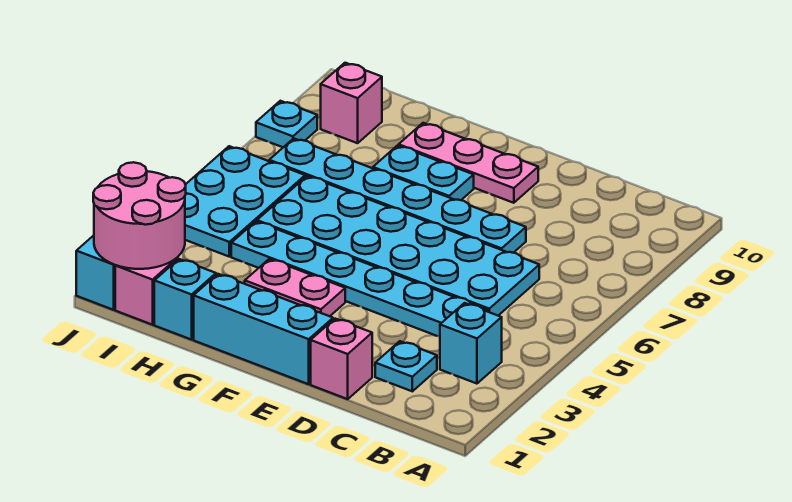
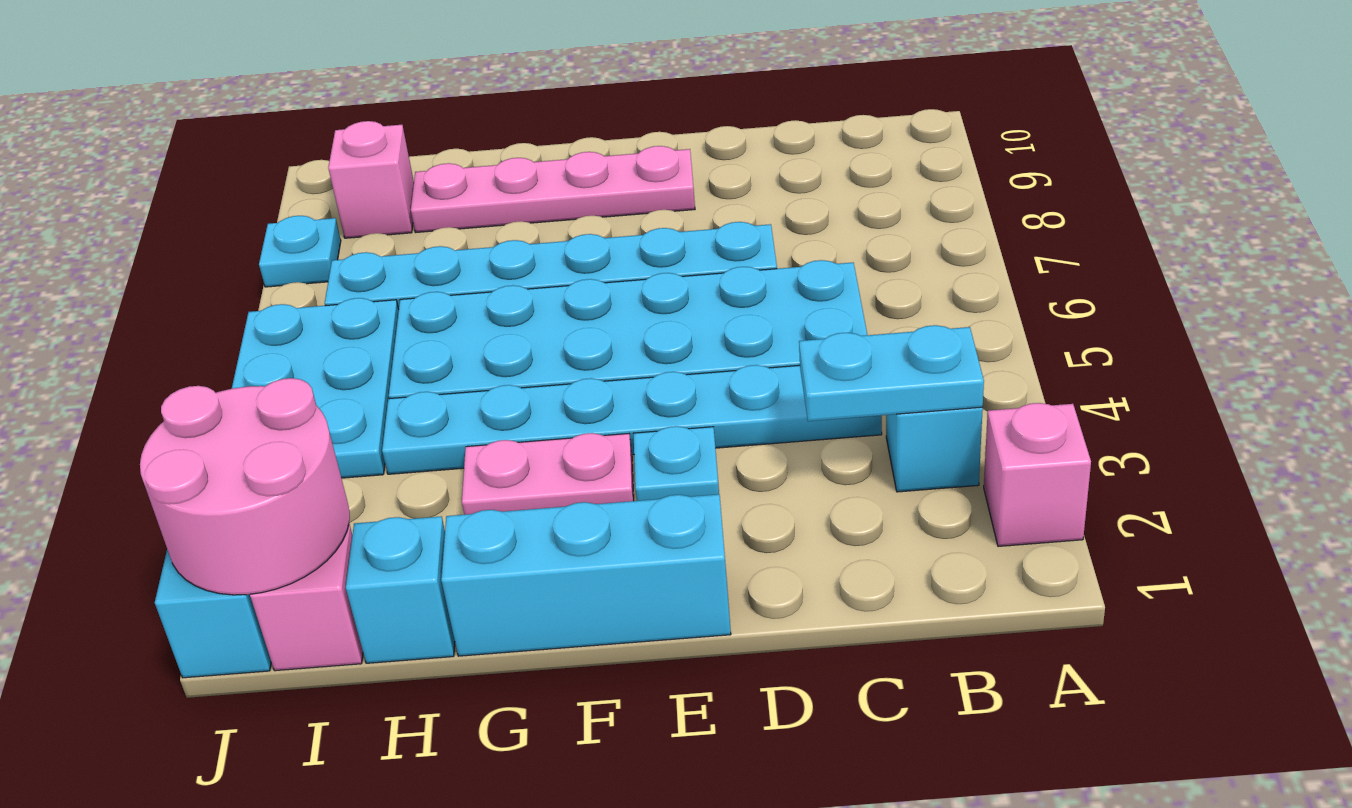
cyan 1x1 plate [375,341,437,391] -> cyan 1x1 plate moved to [633,426,719,501]
pink 1x1 brick [311,319,372,399] -> pink 1x1 brick moved to [984,403,1091,546]
pink 1x3 plate [399,123,538,203] -> pink 1x4 plate [411,146,695,233]
cyan 1x2 plate [373,146,474,200] -> cyan 1x2 plate moved to [799,325,984,421]

